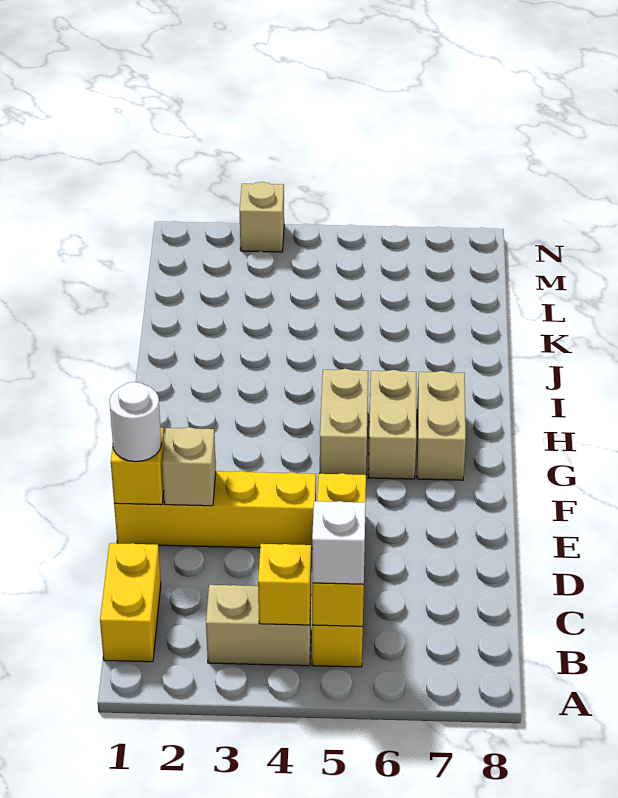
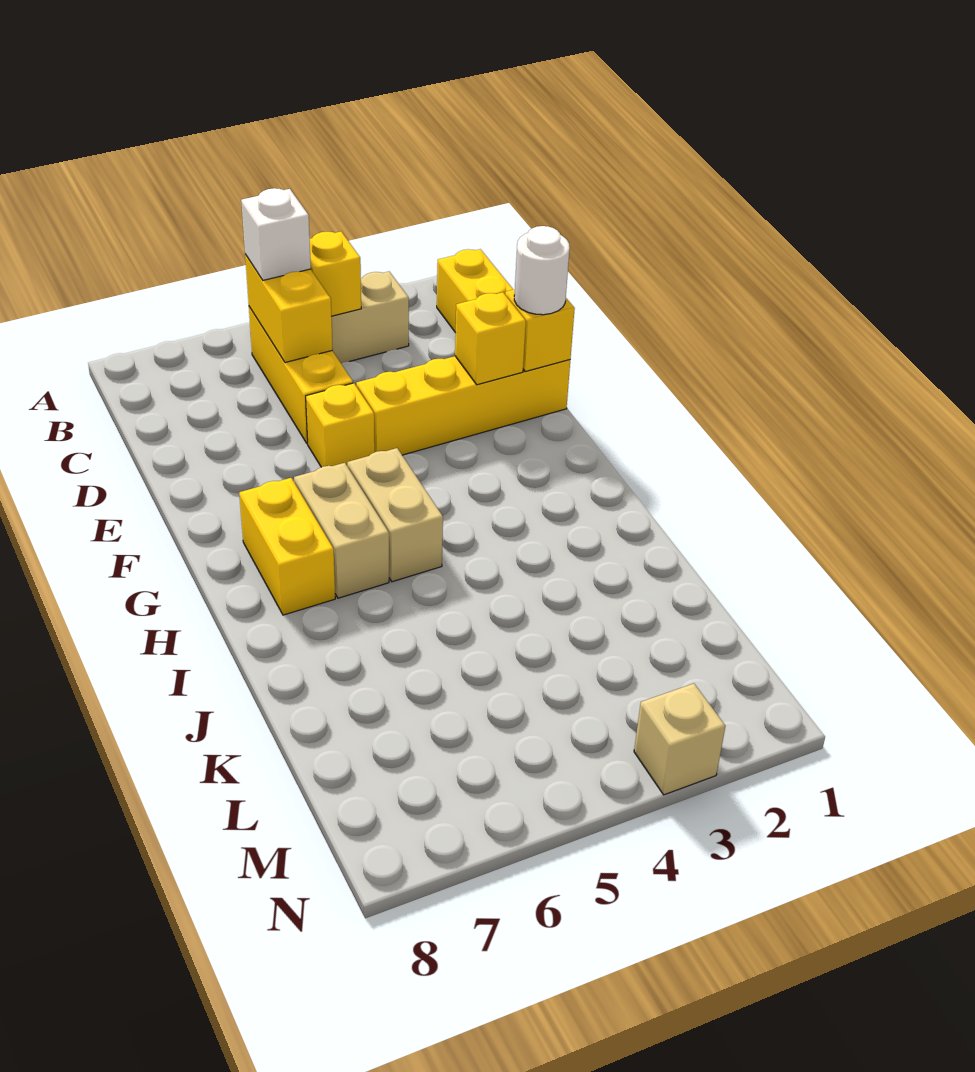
tan 1x1 brick [162,427,216,506] -> yellow 1x1 brick [455,292,526,385]
tan 1x2 brick [417,371,466,480] -> yellow 1x2 brick [239,478,335,615]

